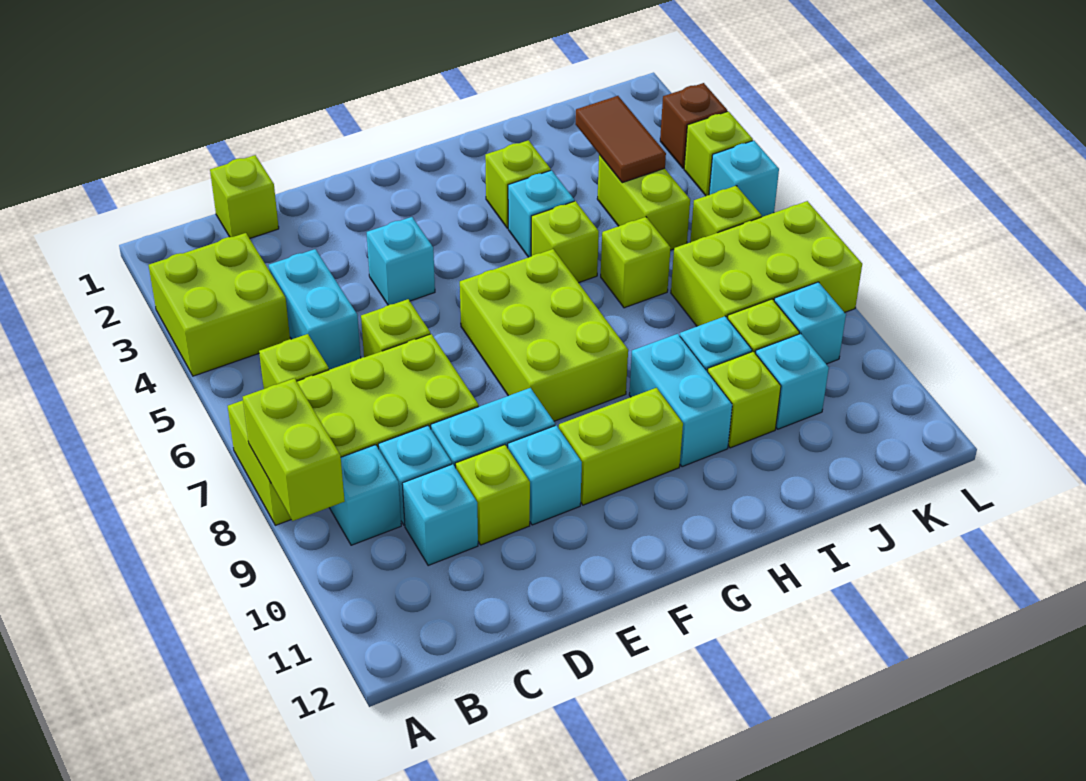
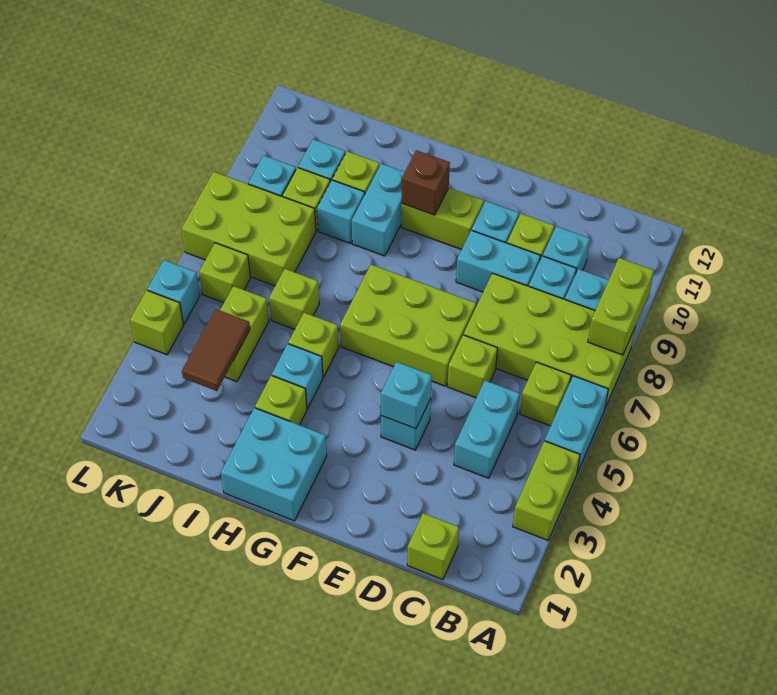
lime 2x2 brick [149,233,290,376] -> lime 1x2 brick [513,441,580,540]
none -> cyan 1x2 brick [545,376,608,473]
none -> cyan 1x1 brick [381,362,432,429]
lime 2x3 brick [460,249,628,421] -> lime 2x3 brick turned to [340,265,476,386]
none -> cyan 2x2 brick [221,408,327,521]
brown 1x1 brick [660,83,727,168] -> brown 1x1 brick moved to [402,150,450,215]

